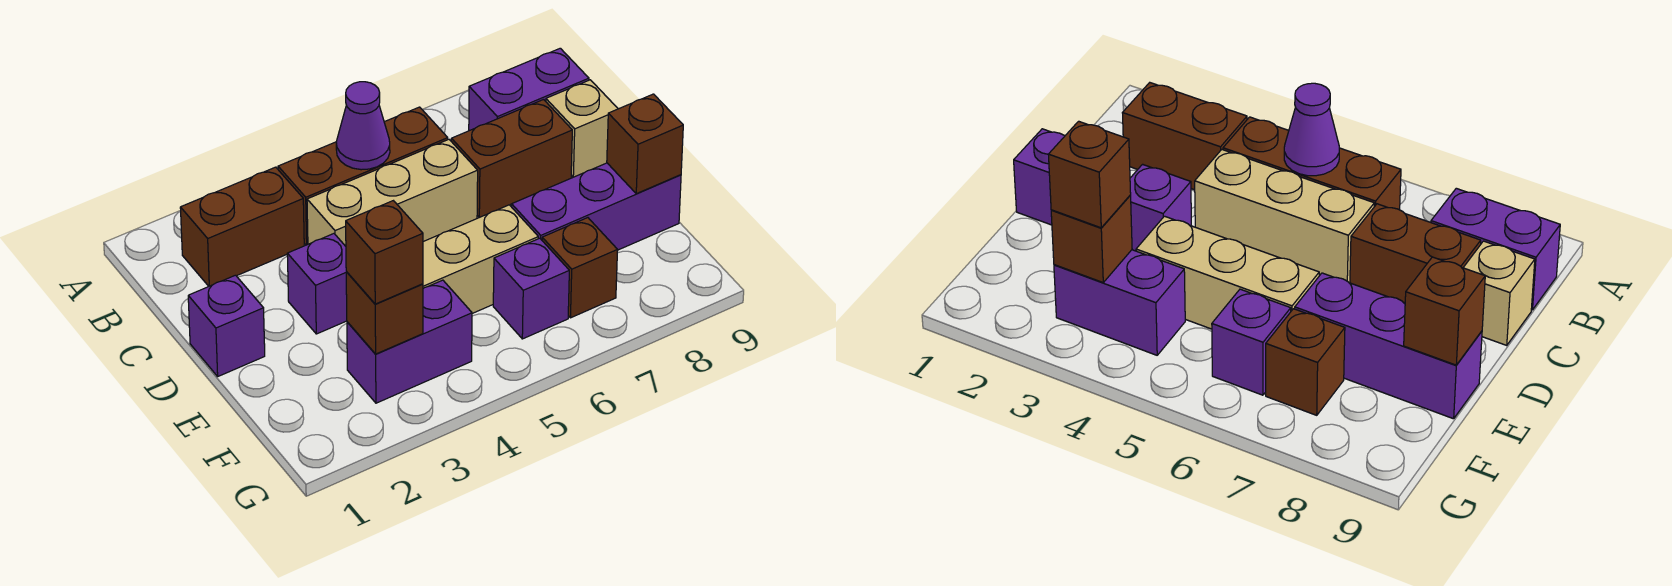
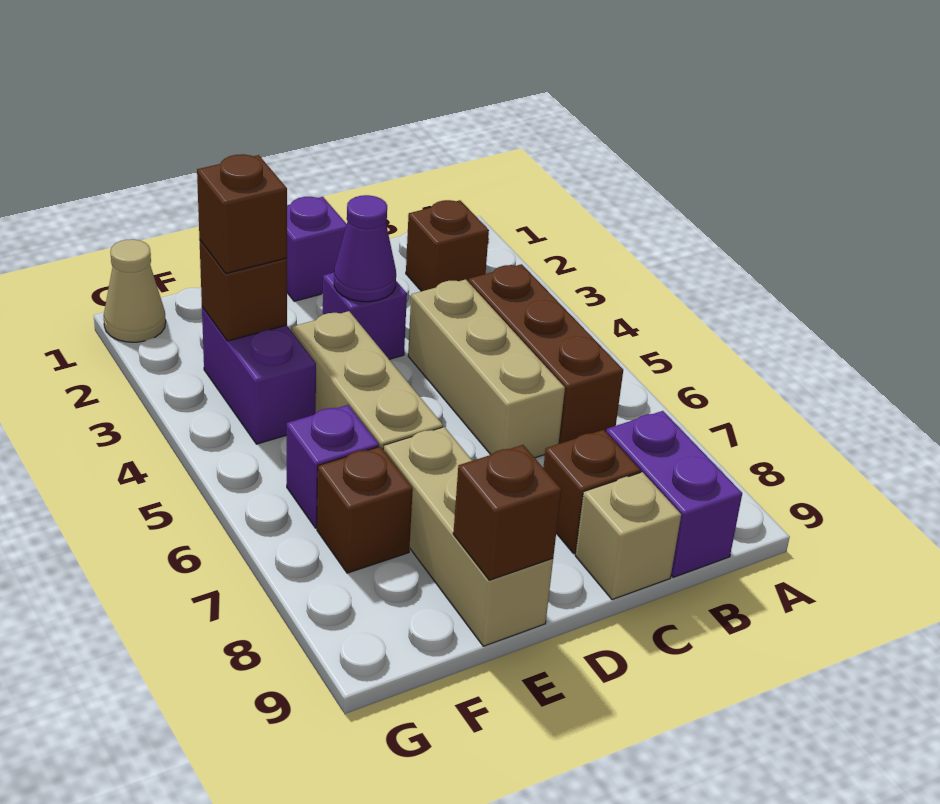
brown 1x2 brick [180,167,304,286] -> brown 1x1 brick [406,200,489,291]
purple 1x1 cone [336,82,390,170] -> purple 1x1 cone moved to [334,195,396,302]
brown 1x2 brick [451,100,572,217] -> brown 1x1 brick [543,430,641,553]
purple 1x3 brick [512,163,681,250] -> tan 1x3 brick [383,427,553,646]
none -> tan 1x1 cone [104,239,166,342]

